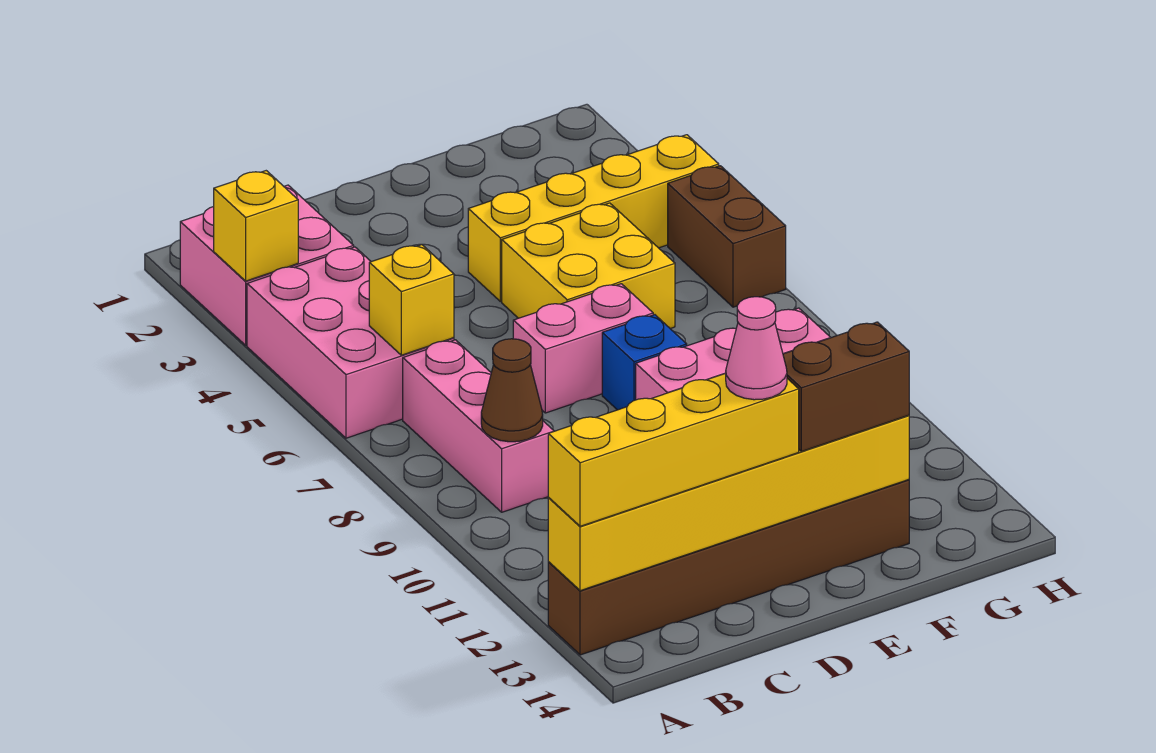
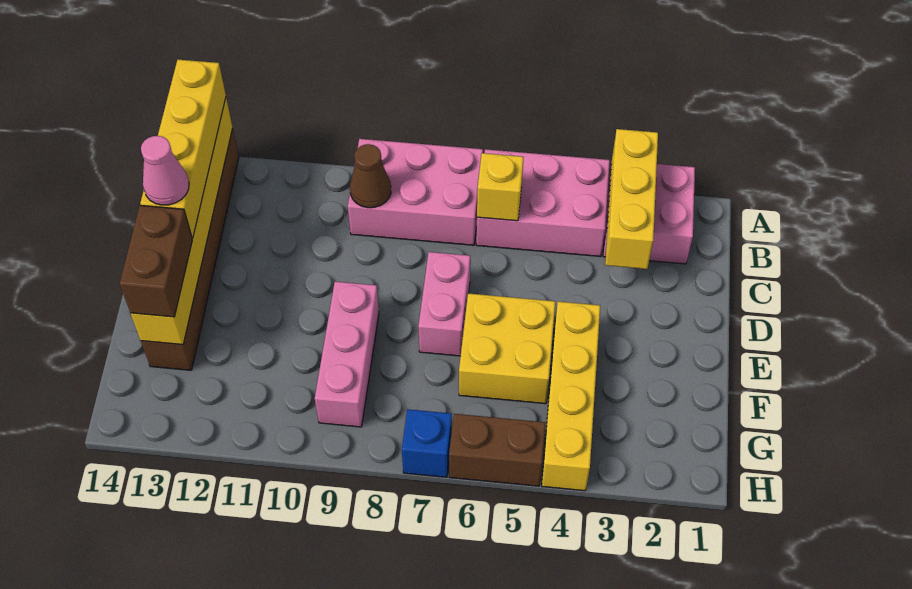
yellow 1x1 brick [214,171,298,281] -> yellow 1x3 brick [605,129,658,269]
pink 1x3 brick [403,340,554,512] -> pink 2x3 brick [348,139,483,245]
blue 1x1 brick [602,315,687,410] -> blue 1x1 brick moved to [402,409,452,477]

